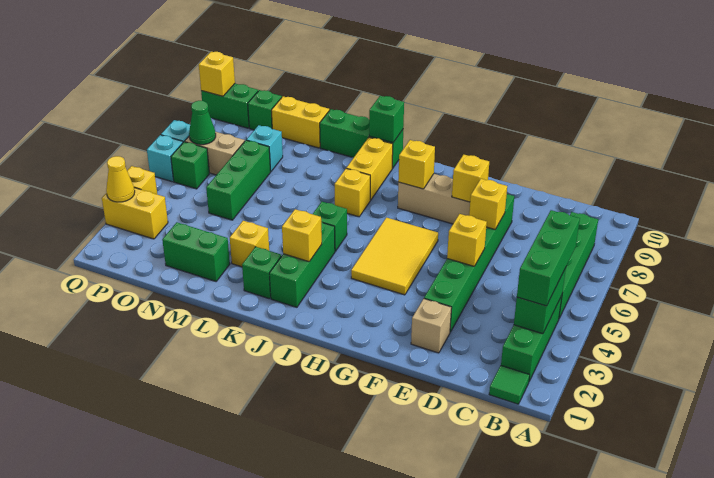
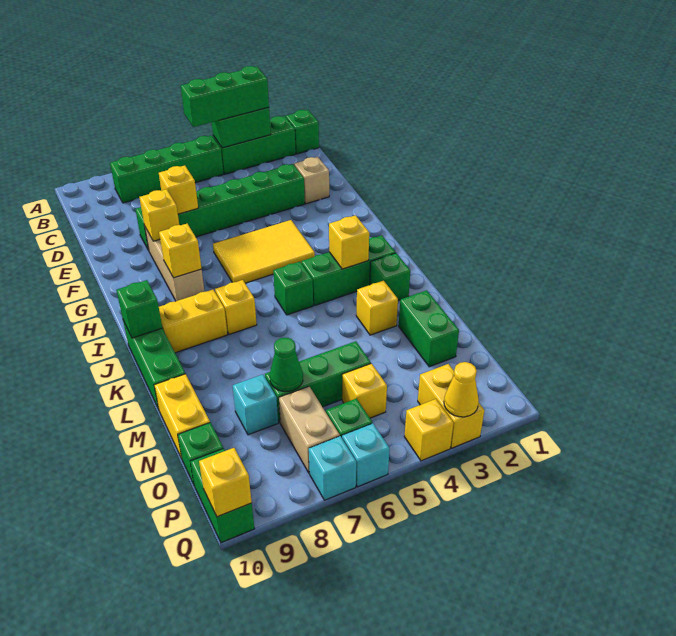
green 1x1 tile [489,366,530,404] -> green 1x1 brick [286,110,319,154]
yellow 1x1 brick [447,214,487,266] -> yellow 1x1 brick moved to [342,363,387,418]
green 1x1 cone [189,101,216,145] -> green 1x1 cone moved to [270,338,303,391]

